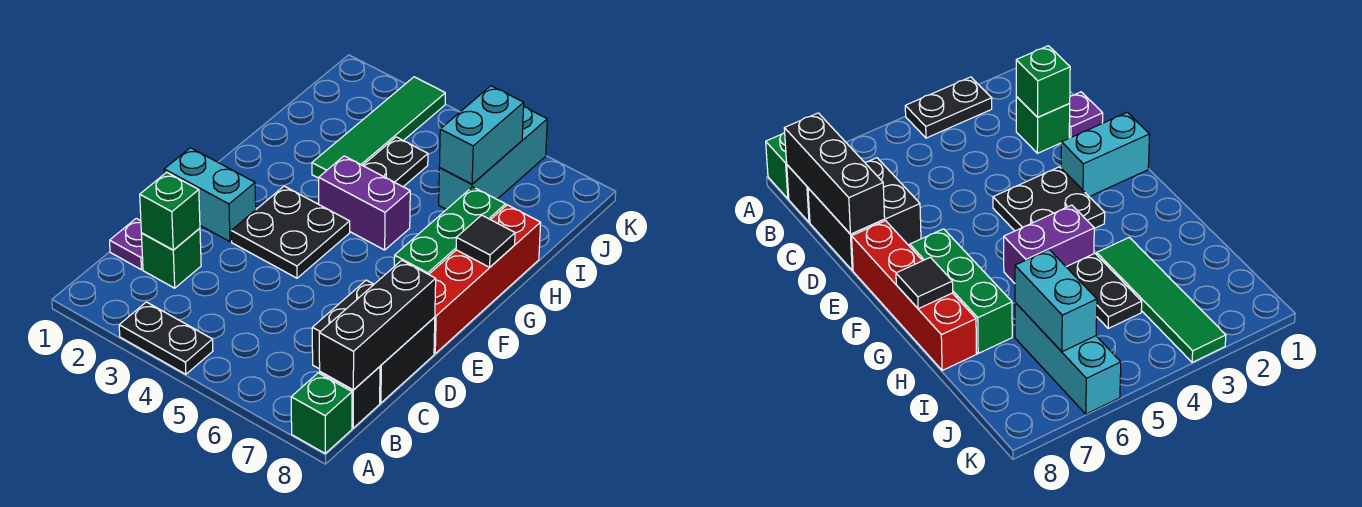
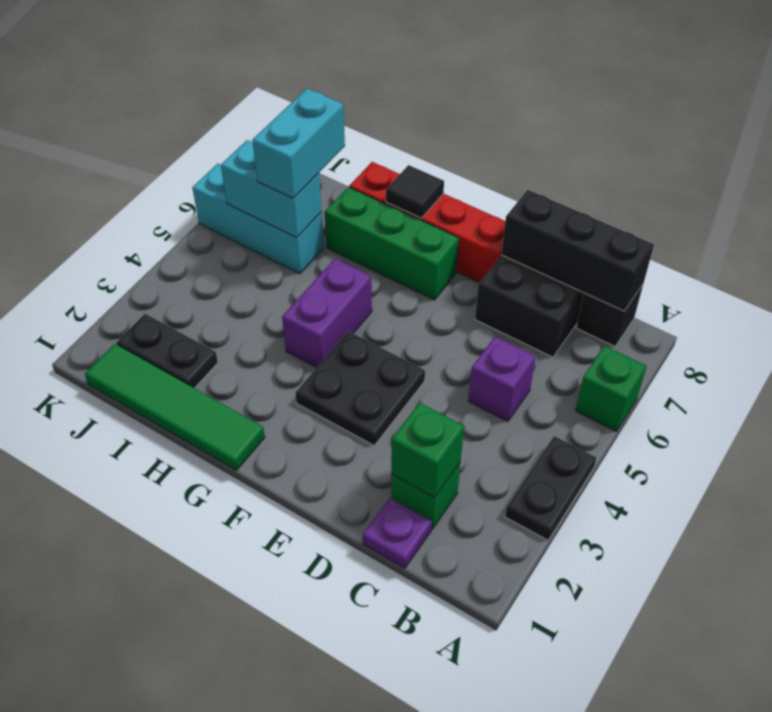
green 1x1 brick [291,373,352,453] -> green 1x1 brick moved to [575,346,646,431]
none -> purple 1x1 brick [468,336,536,421]
cyan 1x2 brick [164,148,256,242] -> cyan 1x2 brick moved to [252,89,345,198]
green 1x4 tile [312,77,445,178] -> green 1x4 tile moved to [85,344,265,470]
black 1x2 plate [363,137,428,187] -> black 1x2 plate moved to [116,314,218,388]

